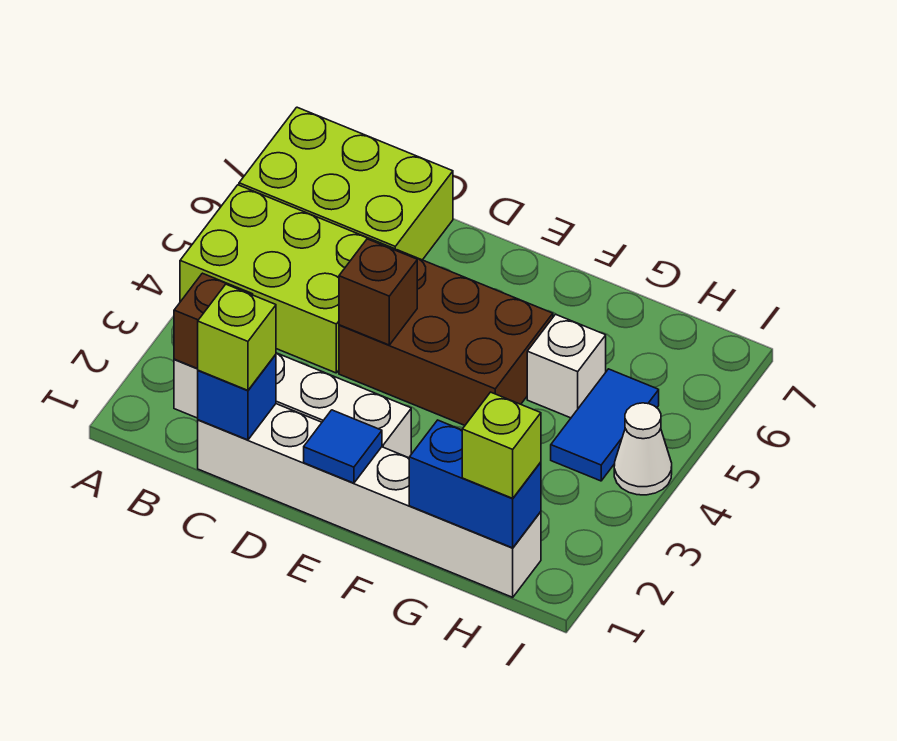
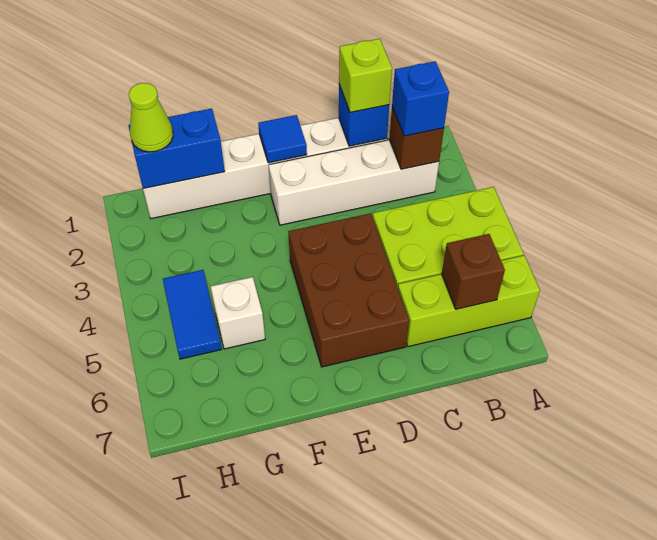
lime 2x3 brick [239,107,453,260] -> lime 1x3 brick [398,255,540,347]
none -> blue 1x1 brick [392,61,449,136]
brown 2x3 brick [339,250,553,425] -> brown 2x3 brick turned to [288,213,409,367]
brown 1x1 brick [339,239,417,345] -> brown 1x1 brick moved to [442,234,505,309]
lime 1x1 brick [462,392,541,498] -> lime 1x1 cone [129,83,173,152]
white 1x1 cone [614,403,672,495] -> none

